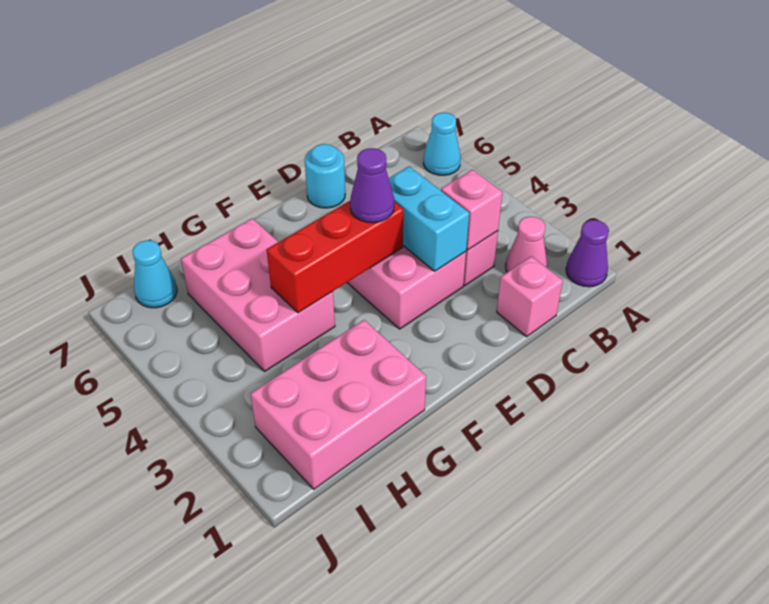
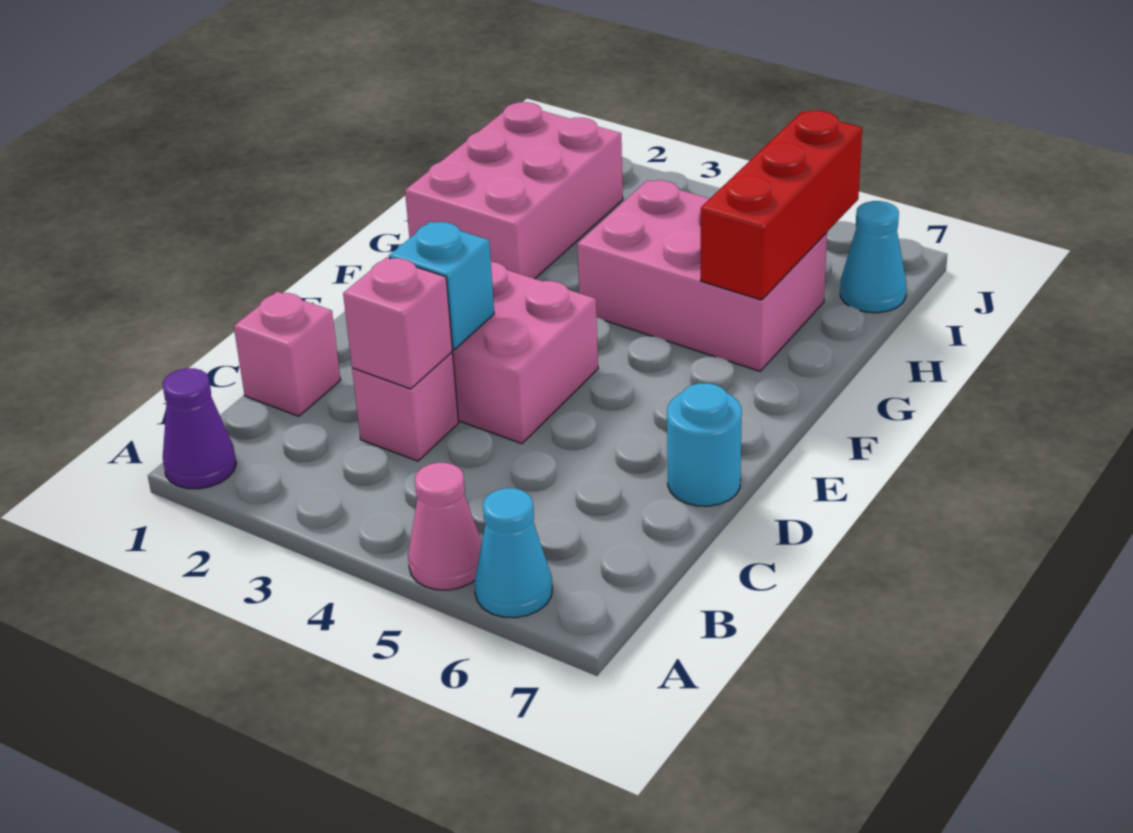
pink 1x1 cone [506,217,547,272] -> pink 1x1 cone moved to [408,463,482,590]
cyan 1x2 brick [389,167,469,271] -> cyan 1x1 brick [389,221,494,350]
red 1x3 brick [267,201,404,313] -> red 1x3 brick moved to [701,110,862,300]
purple 1x1 cone [350,148,394,223] -> none

